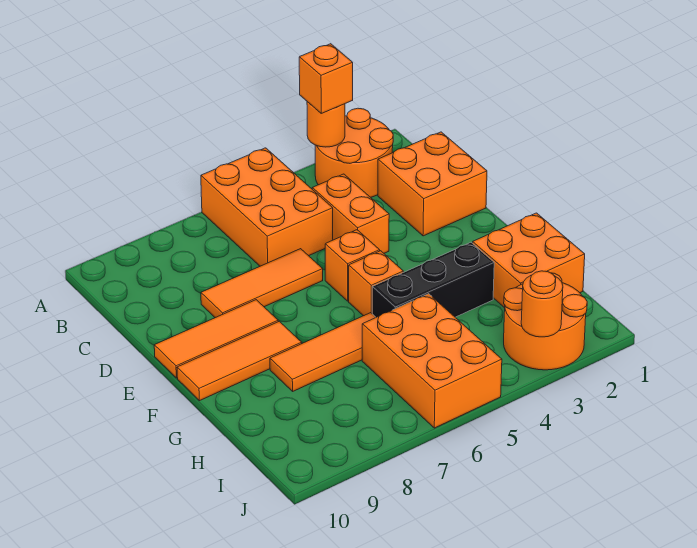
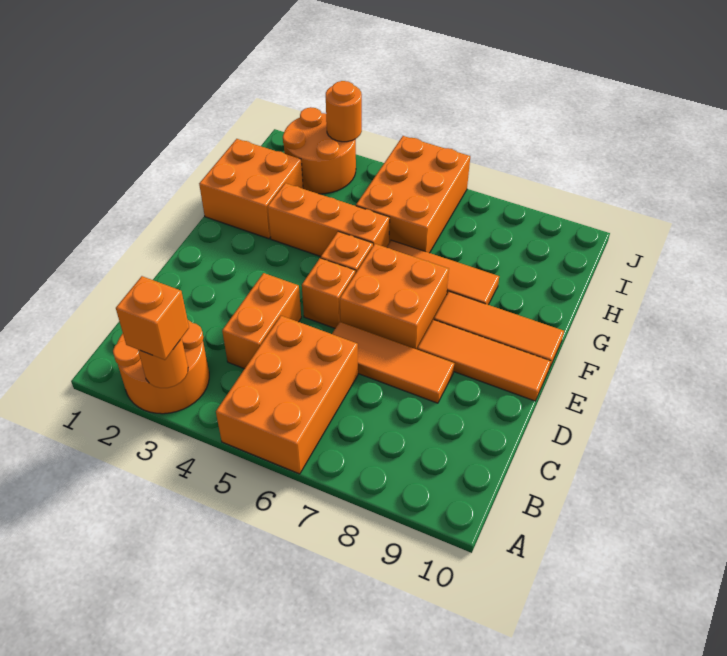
orange 2x2 brick [378,132,487,236] -> orange 2x2 brick moved to [340,244,449,349]
black 1x3 brick [372,242,494,317] -> orange 1x3 brick [268,183,390,256]

